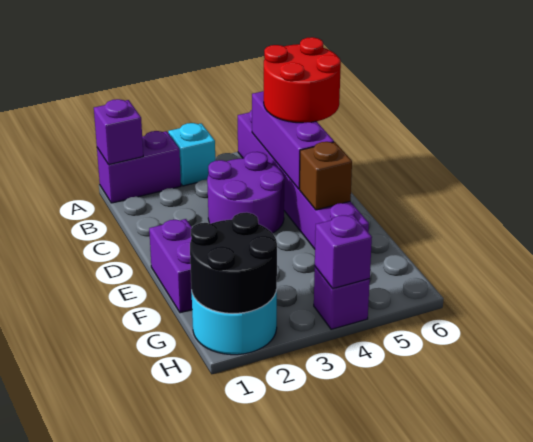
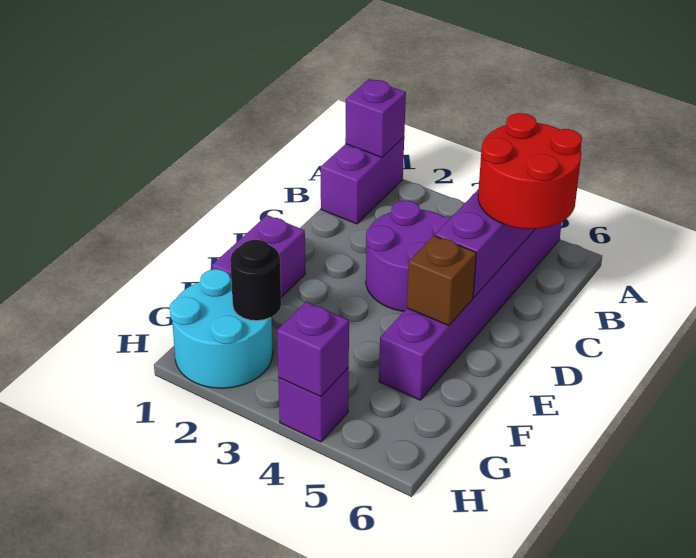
purple 1x2 brick [97,131,181,203] -> purple 1x2 brick turned to [321,137,404,224]
cyan 1x1 brick [168,123,215,186] -> none
black 2x2 round brick [190,212,277,313] -> black 1x1 round brick [230,240,281,321]

